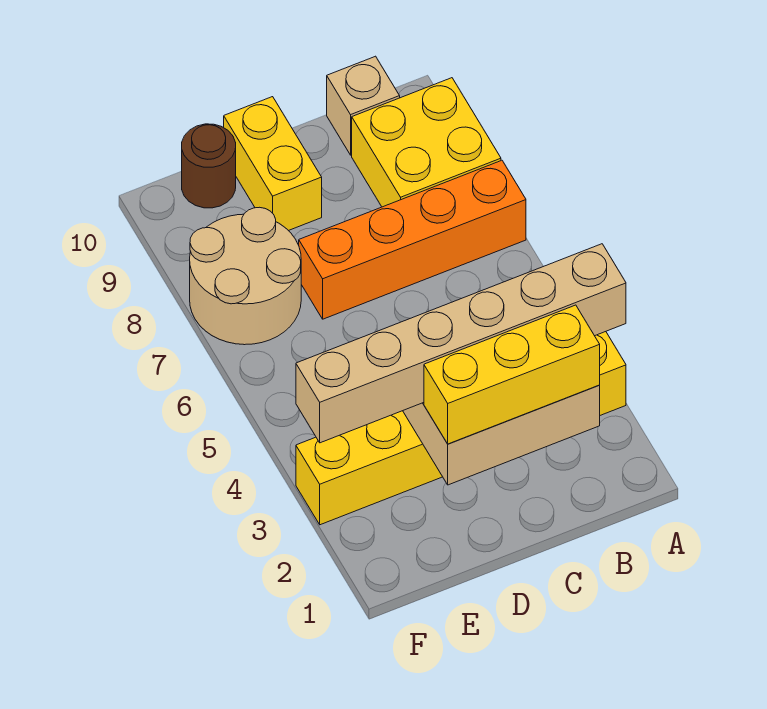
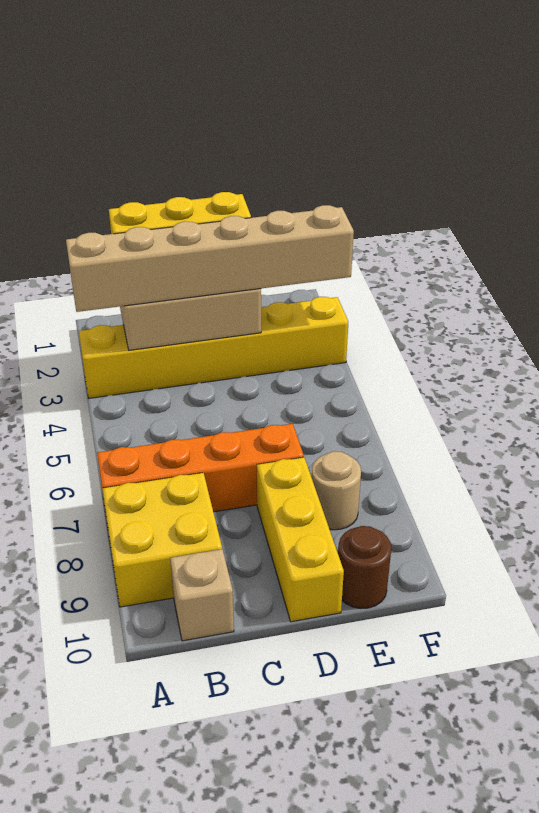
yellow 1x2 brick [224,97,322,231] -> yellow 1x3 brick [257,457,344,622]
tan 2x2 round brick [190,207,301,345] -> tan 1x1 round brick [312,451,361,530]

